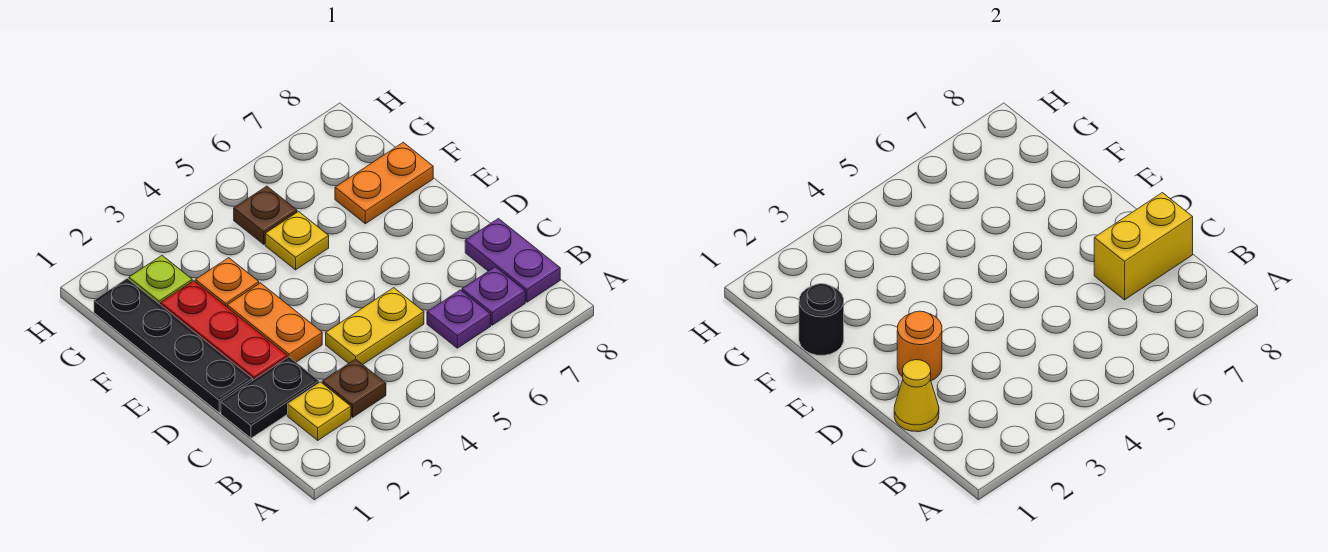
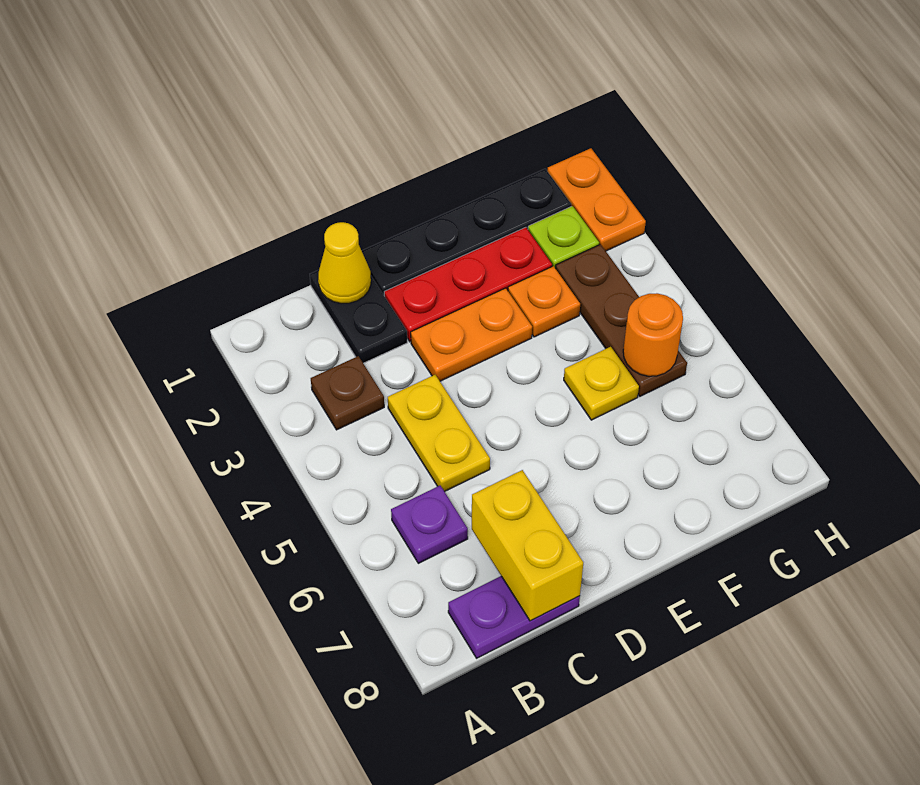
yellow 1x1 plate [288,382,351,440] -> none
purple 1x1 plate [462,267,525,325] -> none
orange 1x1 round brick [897,311,942,381] -> orange 1x1 round brick moved to [623,293,683,376]
black 1x1 round brick [799,284,844,355] -> none
orange 1x2 plate [335,142,433,224] -> orange 1x2 plate moved to [547,148,646,251]
brown 1x1 plate [234,186,297,244] -> brown 1x3 plate [556,244,687,396]

